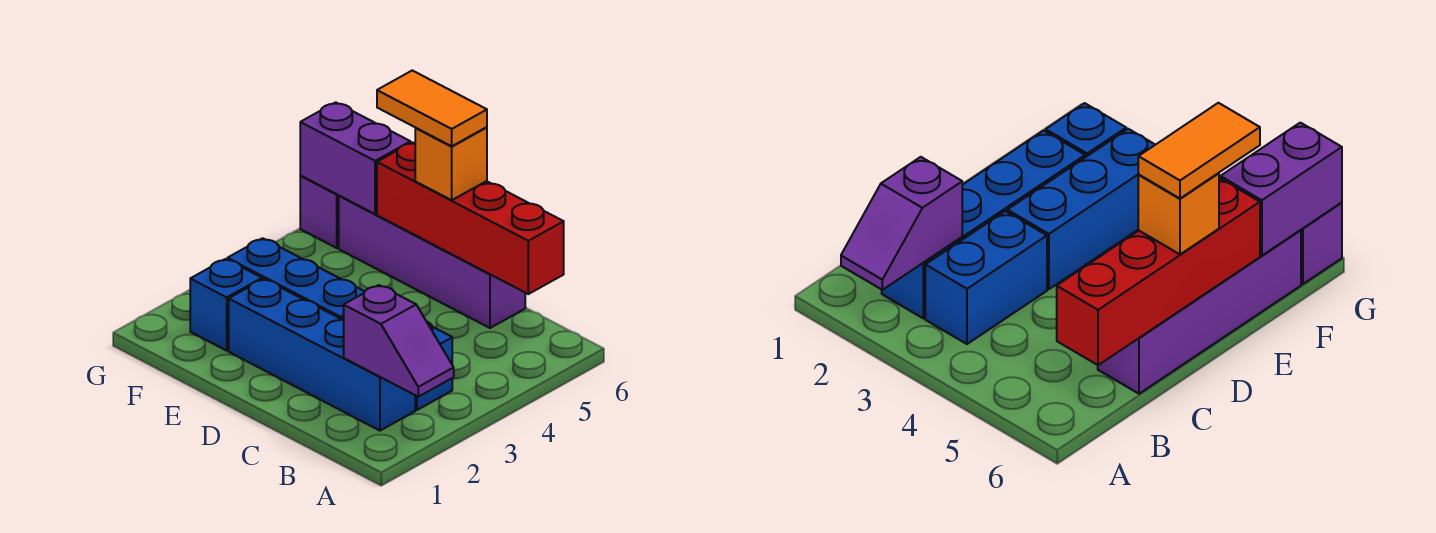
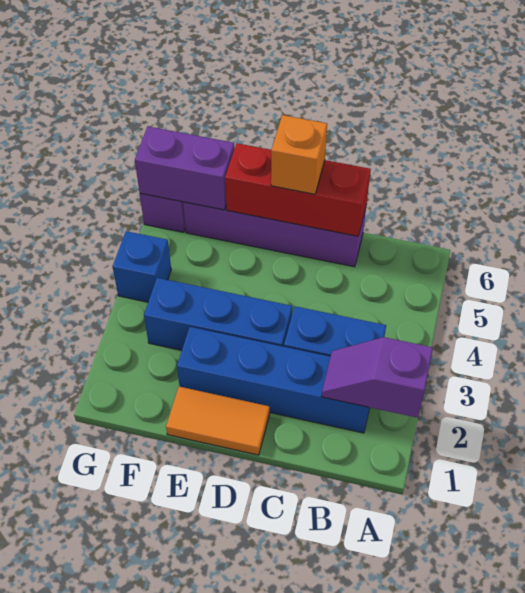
purple 1x2 slope [344,285,454,397] -> purple 1x2 slope turned to [321,337,433,418]
red 1x4 brick [377,142,564,294] -> red 1x3 brick [225,143,371,236]
orange 1x2 tile [377,70,487,146] -> orange 1x2 tile moved to [166,386,270,455]
blue 1x1 brick [190,259,262,351] -> blue 1x1 brick moved to [113,231,171,302]

